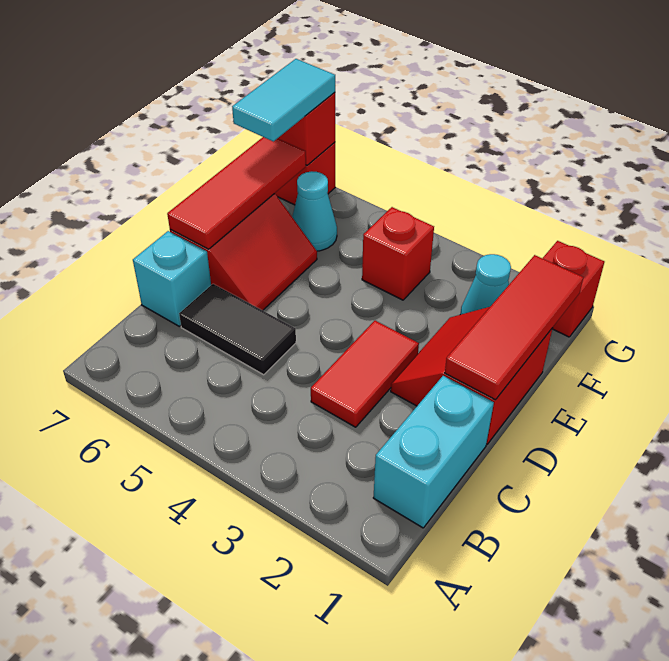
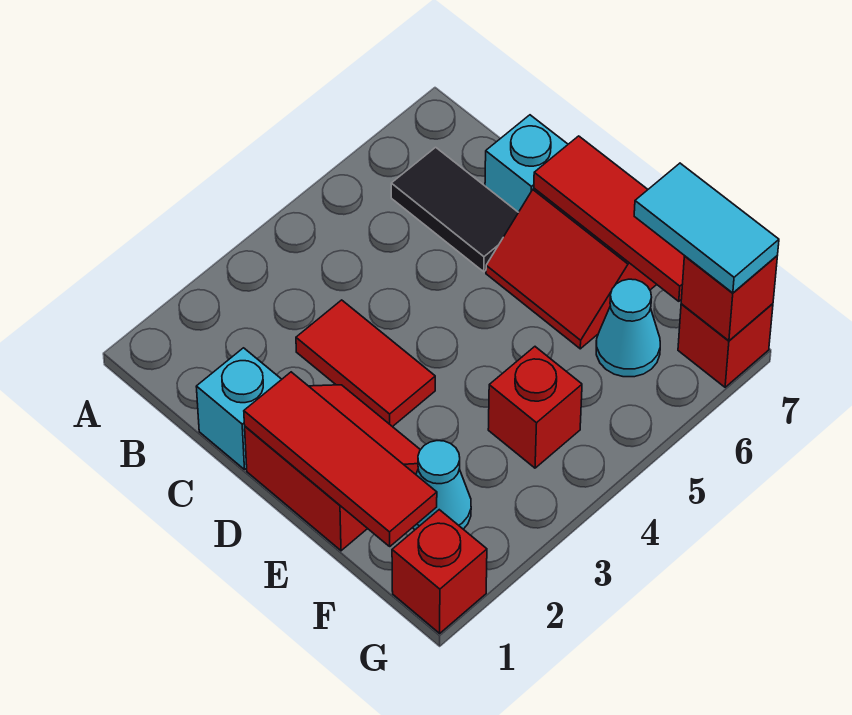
cyan 1x2 brick [373,376,494,528] -> cyan 1x1 brick [196,348,282,470]
black 1x2 tile [179,284,296,375] -> black 1x2 tile turned to [391,147,518,272]

